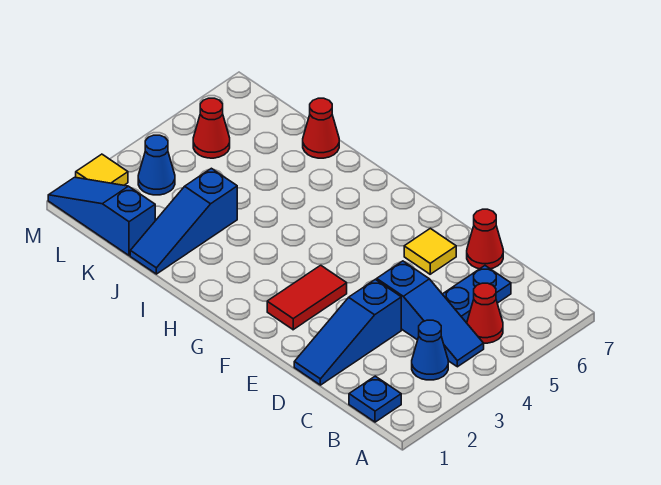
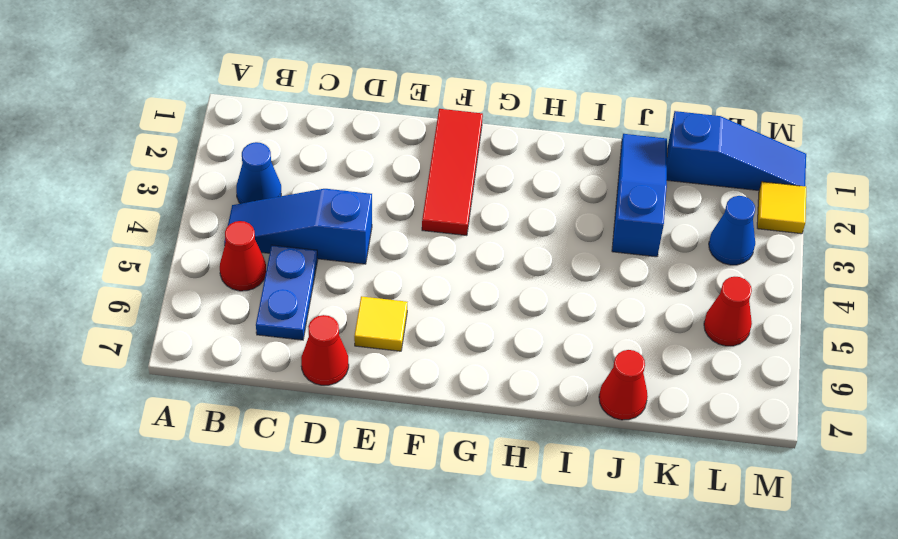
blue 1x1 plate [349,376,401,422] -> none
blue 1x3 slope [294,279,401,385] -> none
red 1x2 tile [267,265,347,330] -> red 1x3 tile [422,109,483,235]

